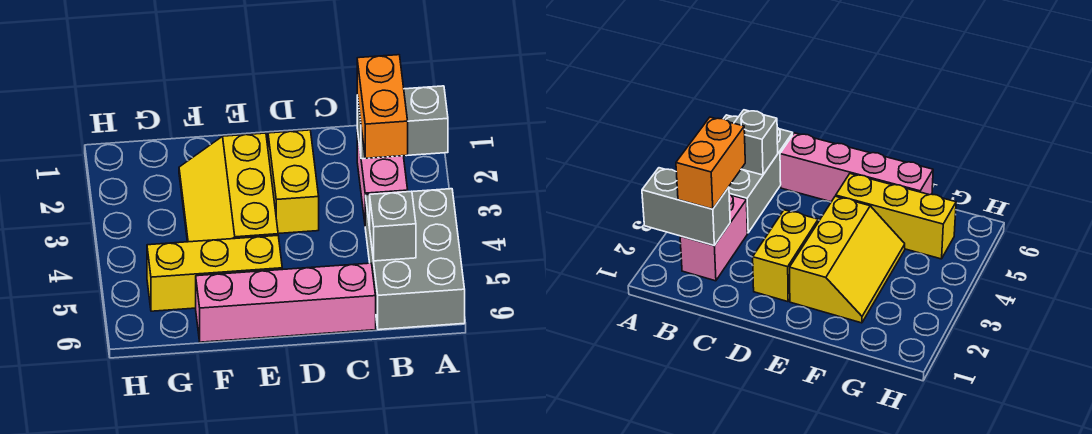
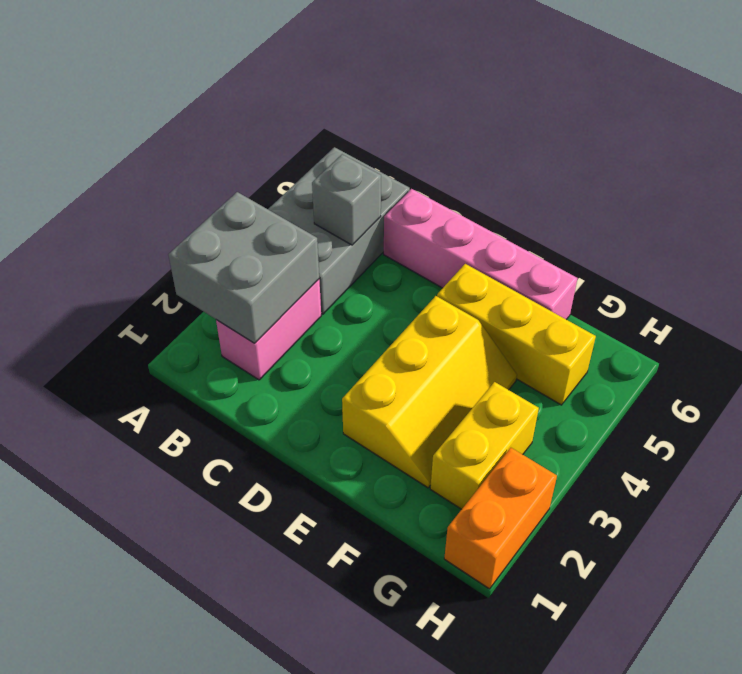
grey 1x2 brick [357,86,448,159] -> grey 2x2 brick [168,192,319,343]
orange 1x2 brick [357,55,408,158] -> orange 1x2 brick moved to [444,448,557,589]
yellow 1x2 brick [268,130,319,234] -> yellow 1x2 brick moved to [430,382,539,509]

